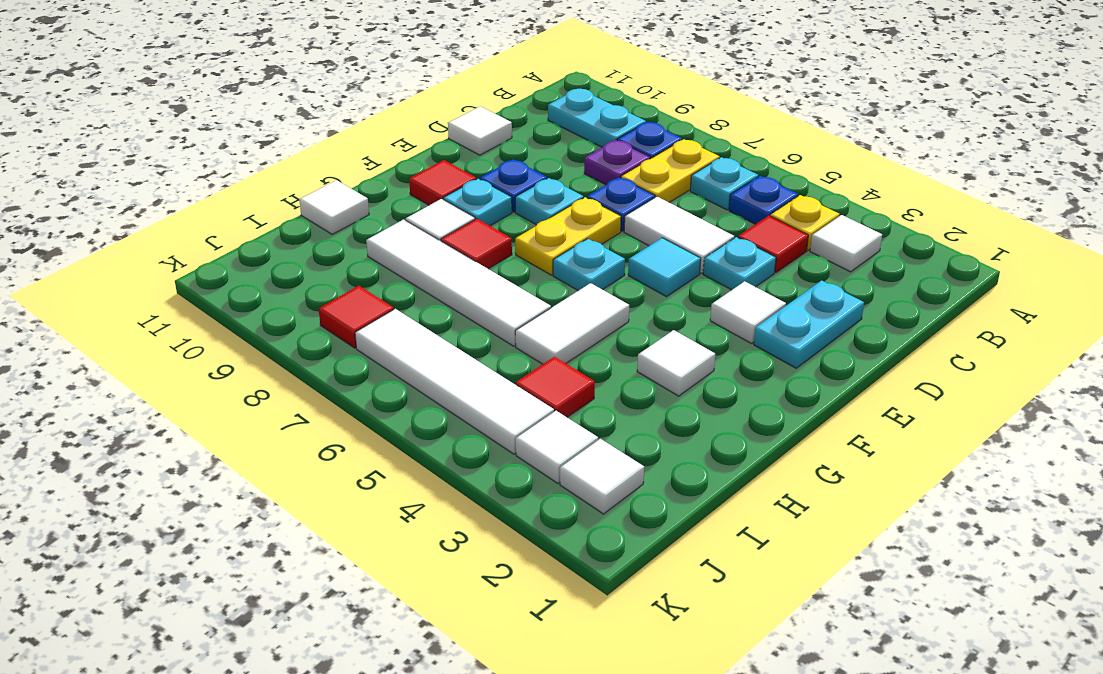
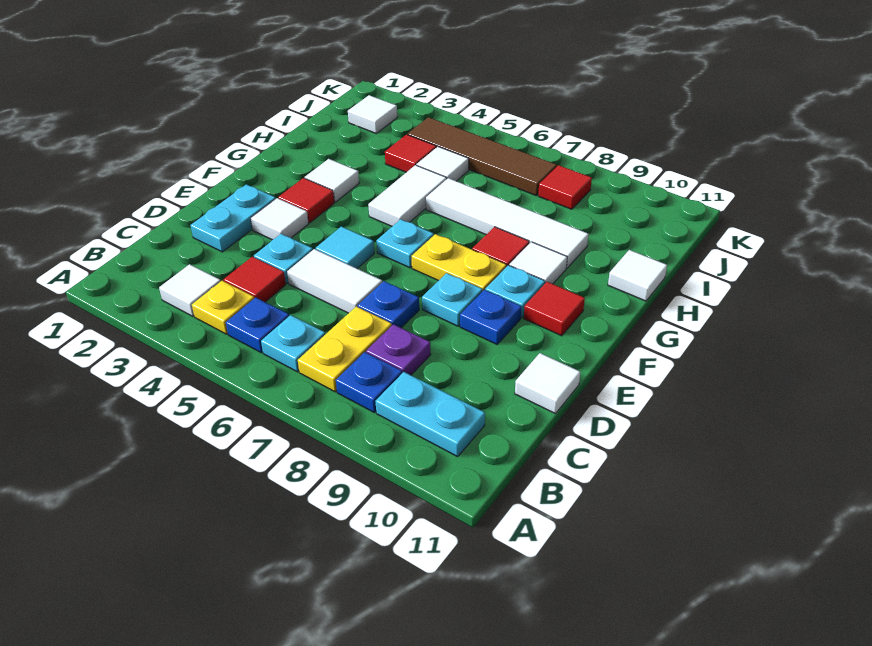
yellow 1x2 plate [515,197,621,275] -> yellow 1x2 plate turned to [412,234,506,291]
none -> red 1x1 tile [278,178,334,223]
white 1x1 tile [516,411,598,483] -> white 1x1 tile moved to [416,147,469,181]
white 1x4 tile [355,309,554,454] -> brown 1x4 tile [408,117,557,196]

